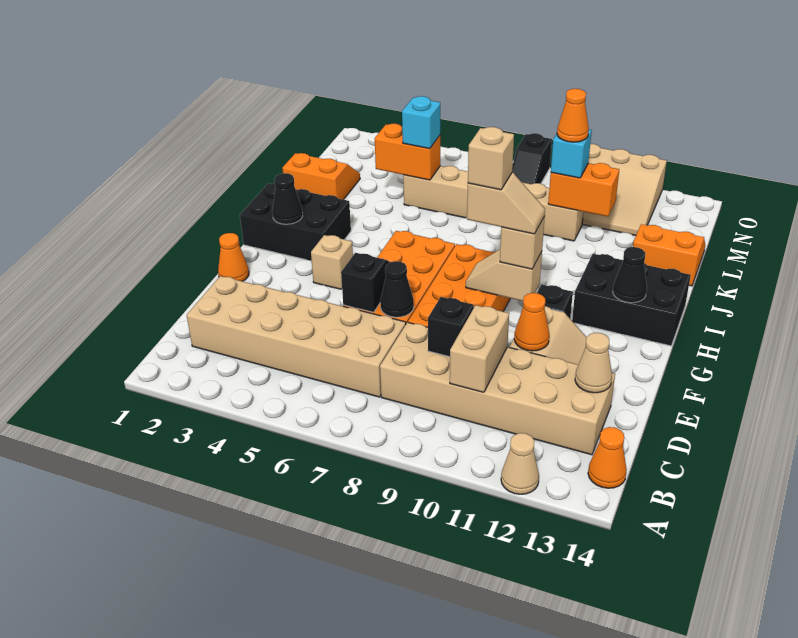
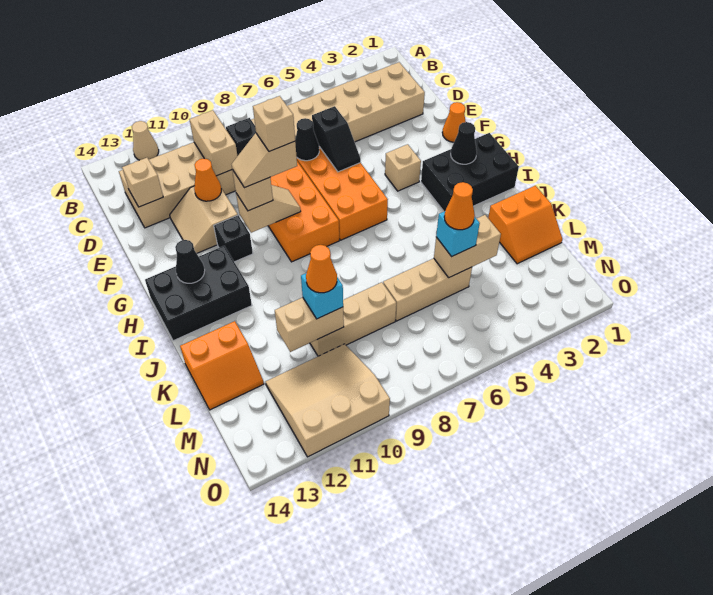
orange 1x1 cone [588,427,627,488] -> orange 1x1 cone moved to [444,182,475,230]
tan 1x1 cone [575,333,612,393] -> tan 1x1 brick [122,158,163,207]
orange 1x2 brick [375,124,440,180] -> tan 1x2 brick [434,215,501,277]
orange 1x2 brick [548,163,619,217] -> tan 1x2 brick [275,297,344,352]
black 1x2 slope [512,133,552,184] -> none

